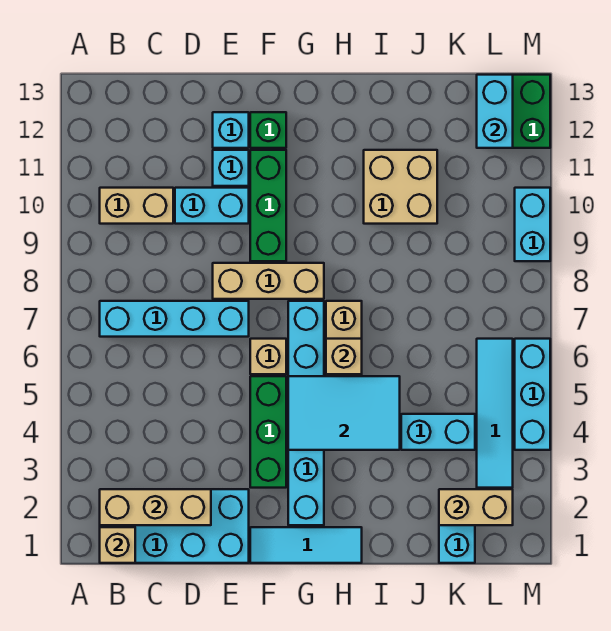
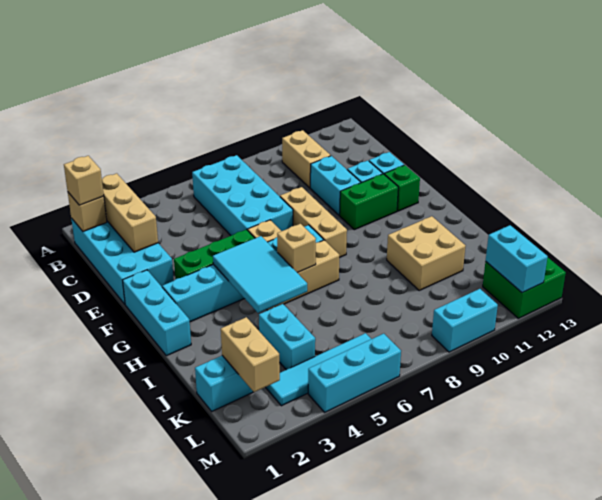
none -> tan 1x1 brick [64,156,104,205]
cyan 1x4 brick [100,301,249,337] -> cyan 2x4 brick [192,155,293,235]
cyan 1x3 tile [250,527,362,563] -> cyan 1x3 brick [123,270,191,356]
green 1x3 brick [250,150,286,261] -> green 1x2 brick [340,174,398,230]
cyan 1x2 brick [477,75,513,148] -> cyan 1x2 brick turned to [486,225,548,293]

